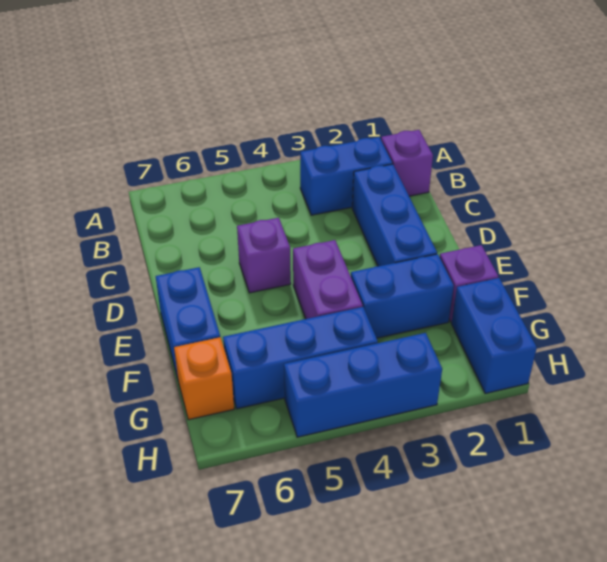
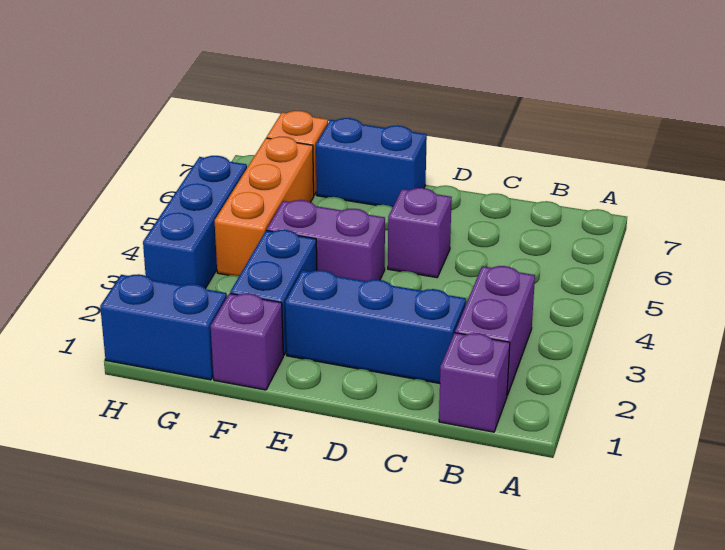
blue 1x2 brick [300,137,392,215] -> purple 1x2 brick [455,266,535,395]
blue 1x3 brick [223,307,378,409] -> orange 1x3 brick [215,137,314,276]

